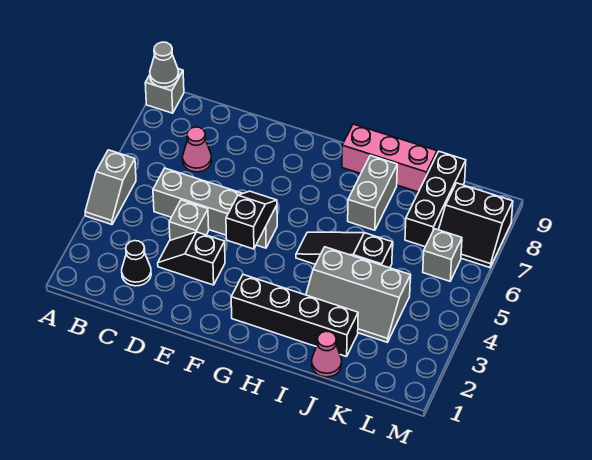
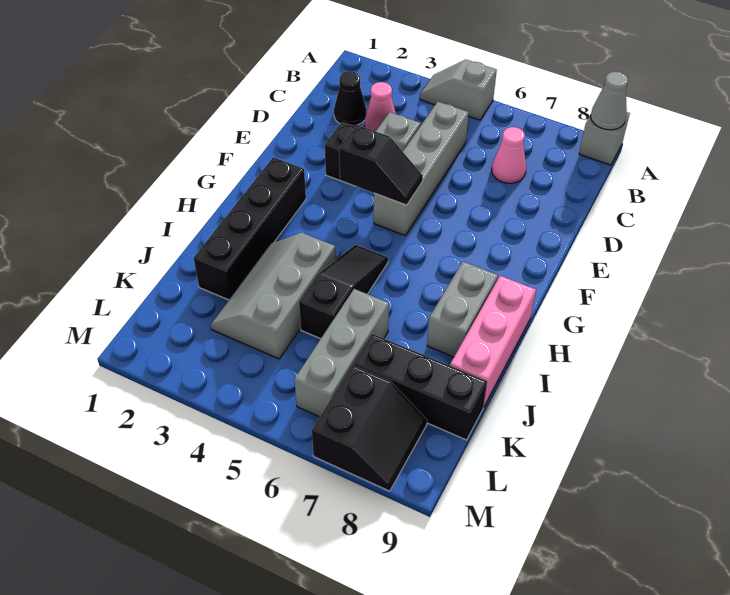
grey 1x2 brick [348,155,397,230] -> grey 1x2 brick turned to [427,261,498,357]
pink 1x1 cone [312,331,342,377] -> pink 1x1 cone moved to [365,82,396,131]
grey 1x1 brick [423,229,462,281] -> grey 1x3 brick [294,289,389,417]
black 2x2 slope [439,183,513,268] -> black 2x2 slope turned to [312,365,427,491]

